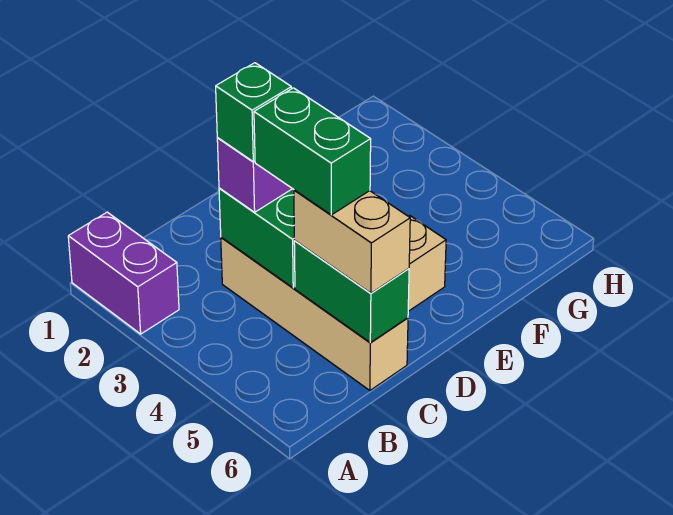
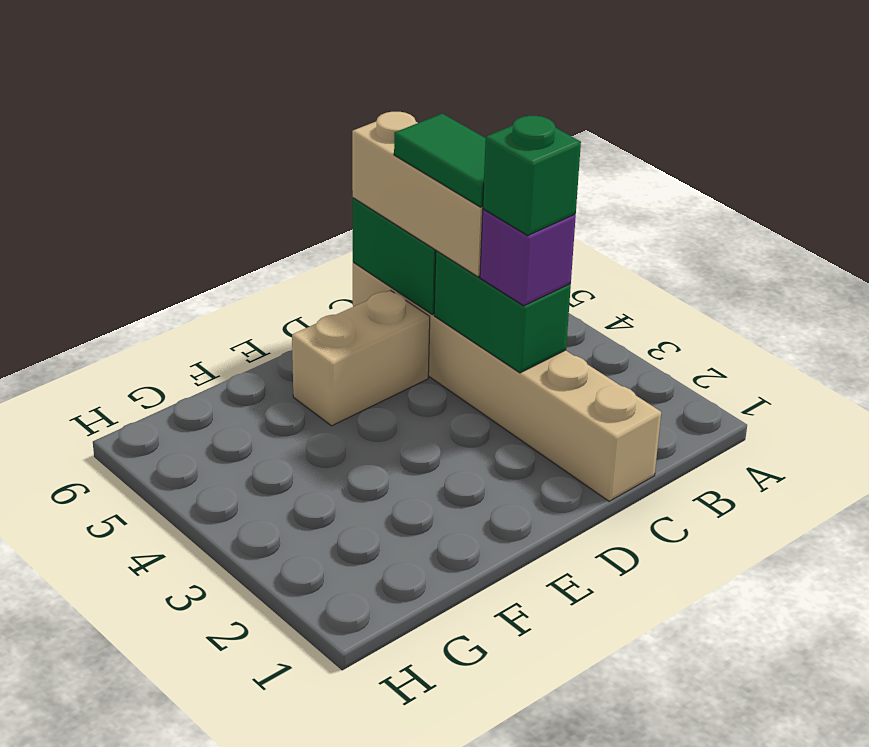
purple 1x2 brick [68,212,179,334] -> none
tan 1x4 brick [221,237,408,391] -> tan 1x6 brick [353,262,661,501]
green 1x2 brick [254,88,371,215] -> green 1x2 tile [394,114,486,207]
tan 1x2 brick [294,190,410,293] -> tan 1x3 brick [352,112,483,277]

